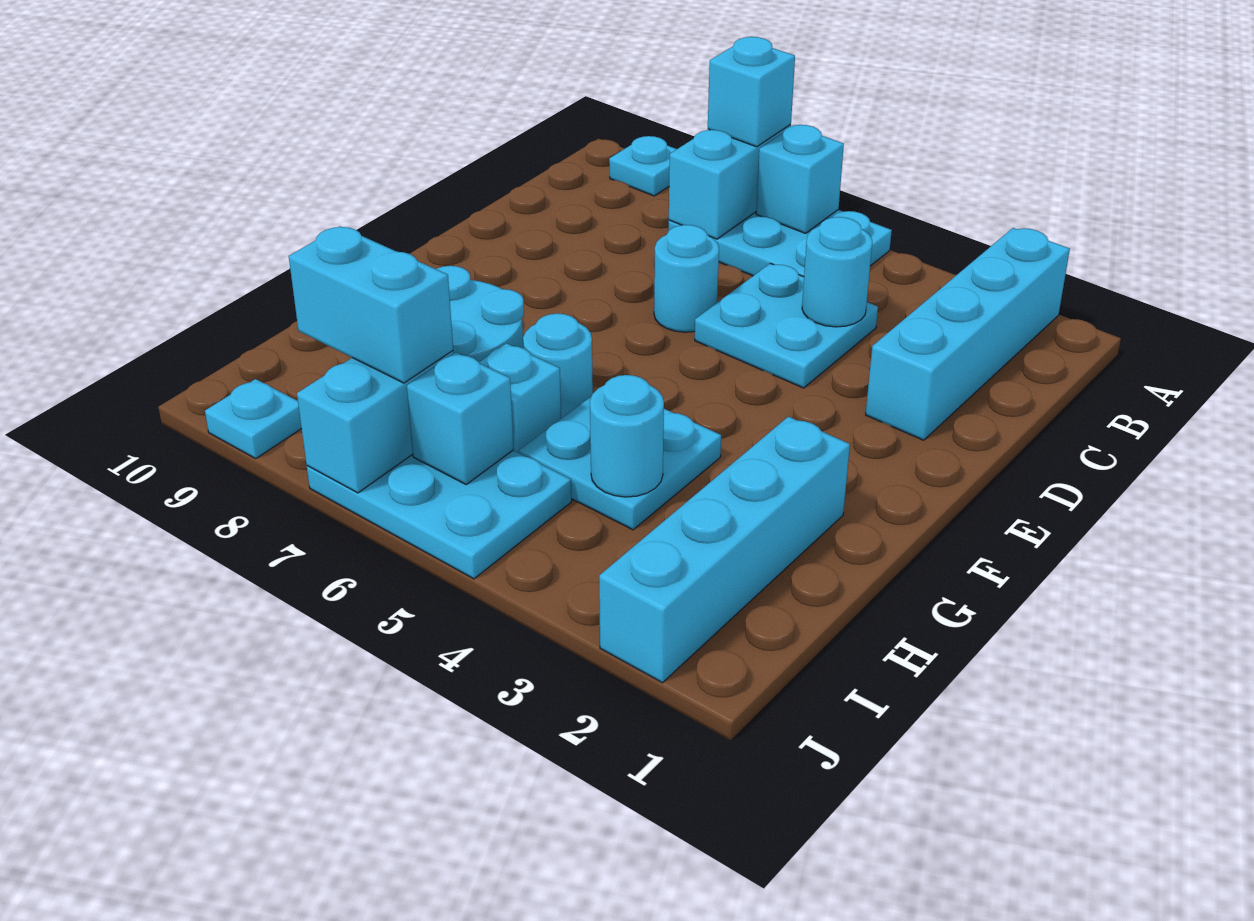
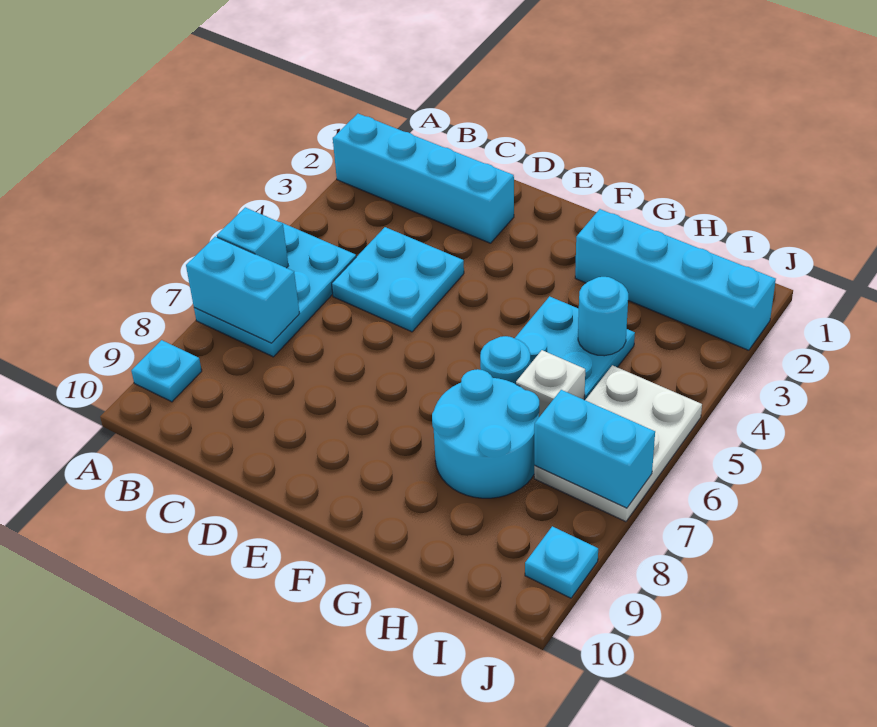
cyan 1x1 brick [708,37,795,147] -> none
cyan 1x1 round brick [802,217,872,327] -> none
cyan 1x1 round brick [654,225,719,332] -> none
cyan 1x1 brick [479,343,561,453] -> white 1x1 brick [516,350,585,417]
cyan 2x3 plate [307,450,572,579] -> white 2x3 plate [534,365,702,522]
cyan 1x1 brick [407,352,514,484] -> none
cyan 1x2 brick [289,226,453,383] -> none

